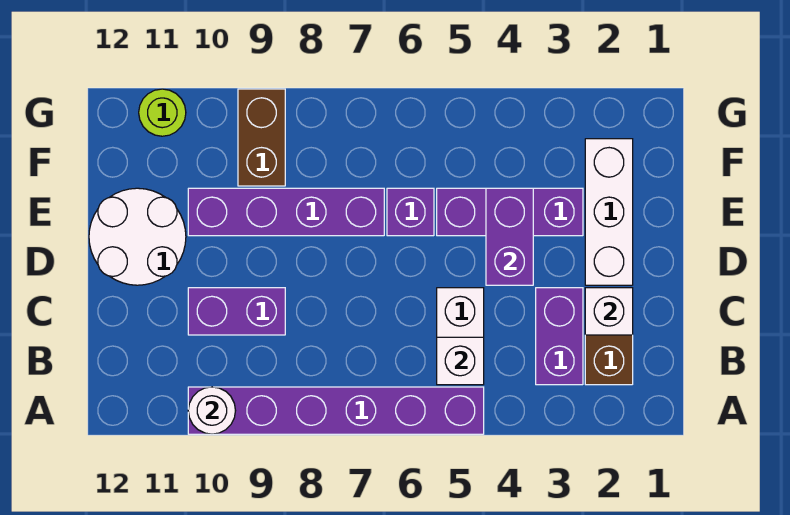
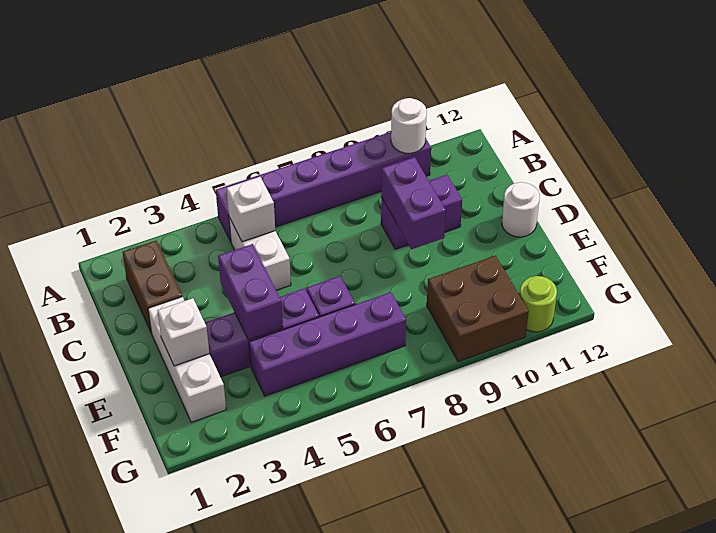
purple 1x2 brick [536,288,583,385] -> purple 1x2 brick moved to [381,157,446,249]
white 1x1 brick [585,288,633,335] -> white 1x1 brick moved to [157,298,209,366]
white 2x2 round brick [89,188,186,285] -> white 1x1 round brick [502,182,540,237]
purple 1x4 brick [188,188,384,236] -> purple 1x4 brick moved to [249,292,406,396]
brown 1x2 brick [238,89,285,186] -> brown 2x2 brick [427,256,529,362]

